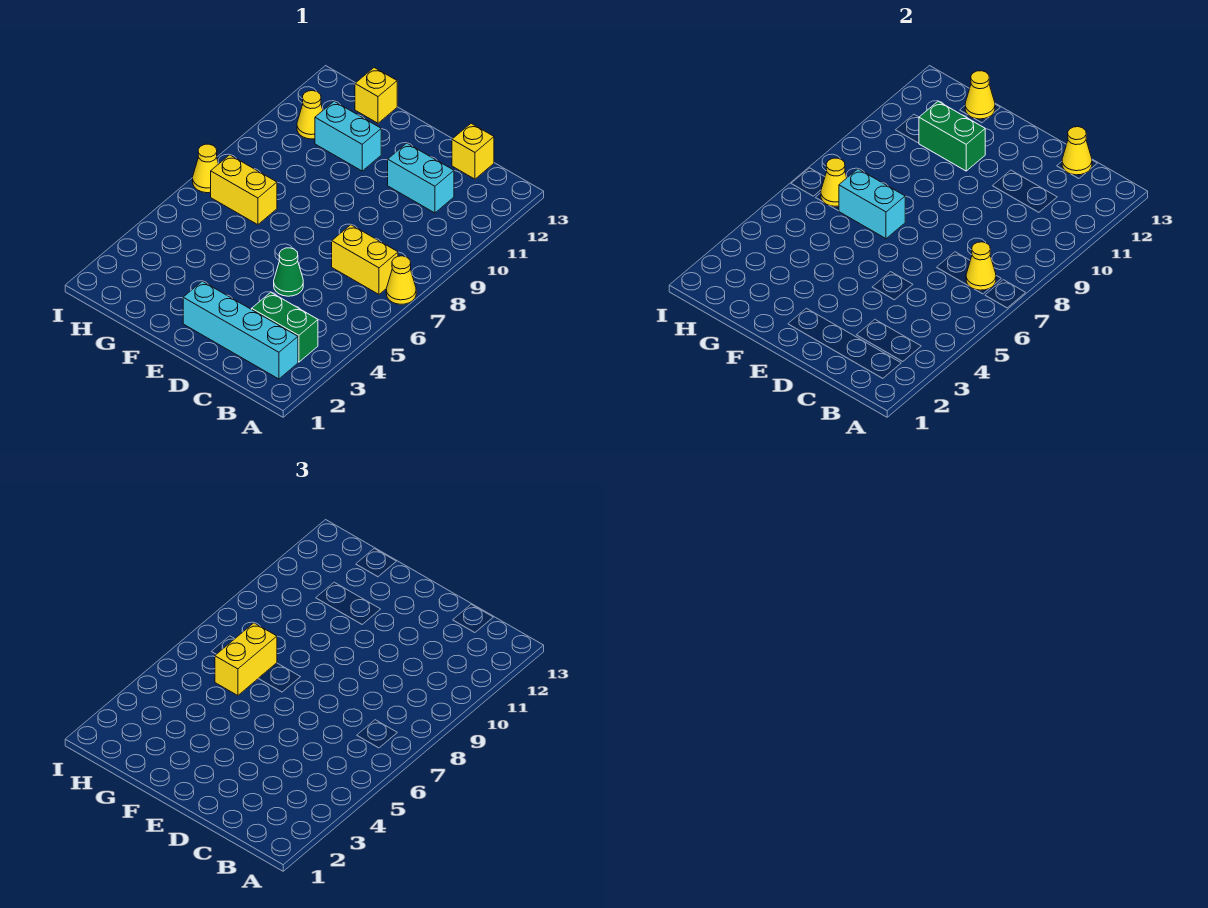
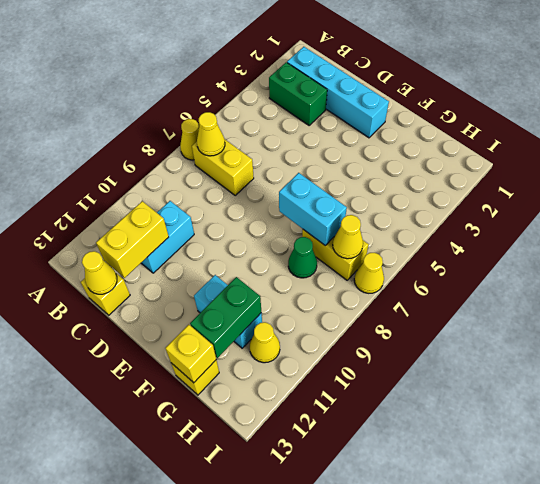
cyan 1x2 brick [388,143,454,213] -> cyan 1x2 brick turned to [141,201,194,273]
green 1x1 cone [274,248,303,296] -> green 1x1 cone moved to [288,237,317,278]
green 1x2 brick [919,101,985,171] -> green 1x2 brick turned to [190,277,261,358]
yellow 1x2 brick [215,623,277,696] -> yellow 1x2 brick moved to [96,201,169,278]
yellow 1x1 cone [965,71,995,119] -> yellow 1x1 brick [165,325,216,383]

